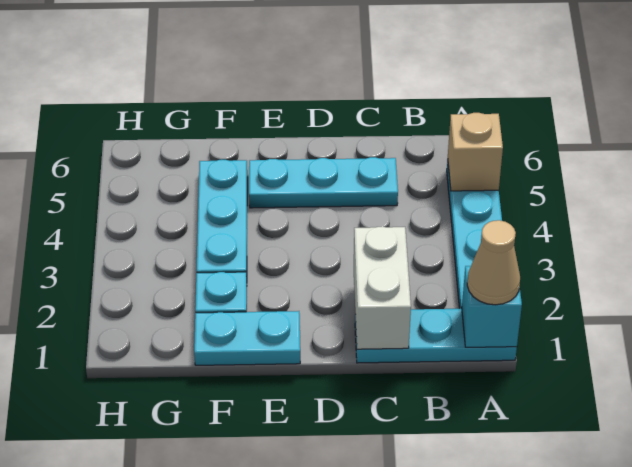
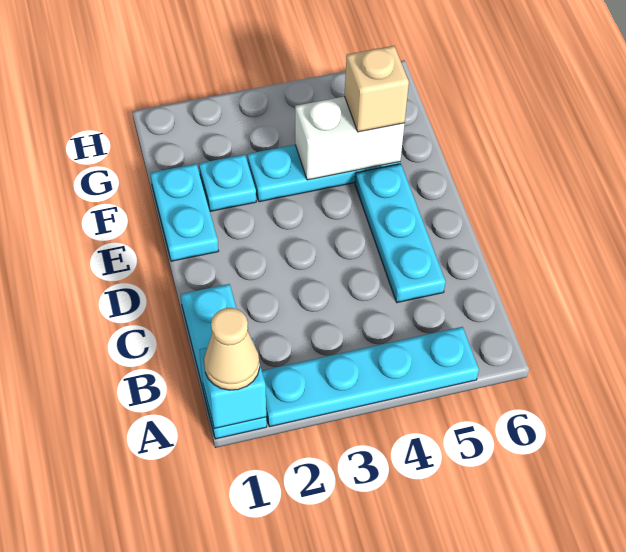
tan 1x1 brick [448,113,503,191] -> tan 1x1 brick moved to [345,46,409,132]
white 1x2 brick [354,227,411,349] -> white 1x2 brick moved to [295,96,404,180]

